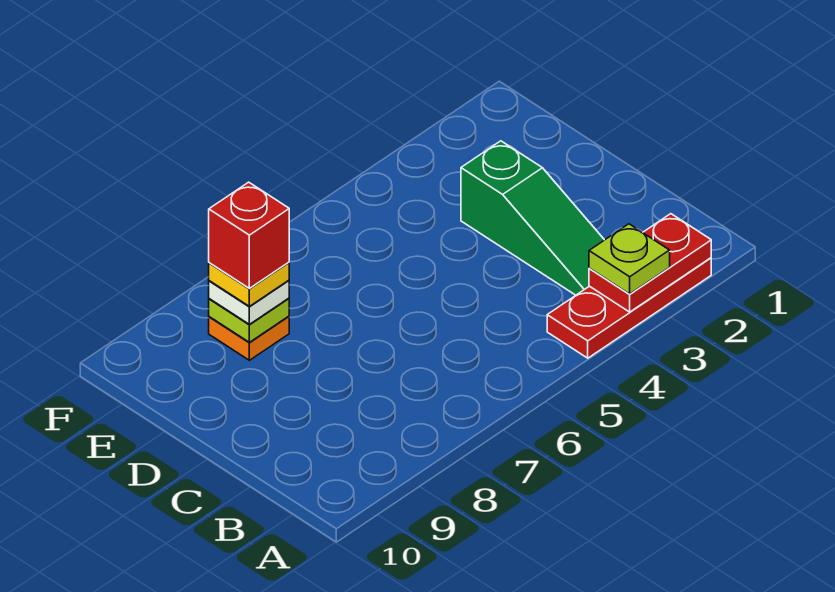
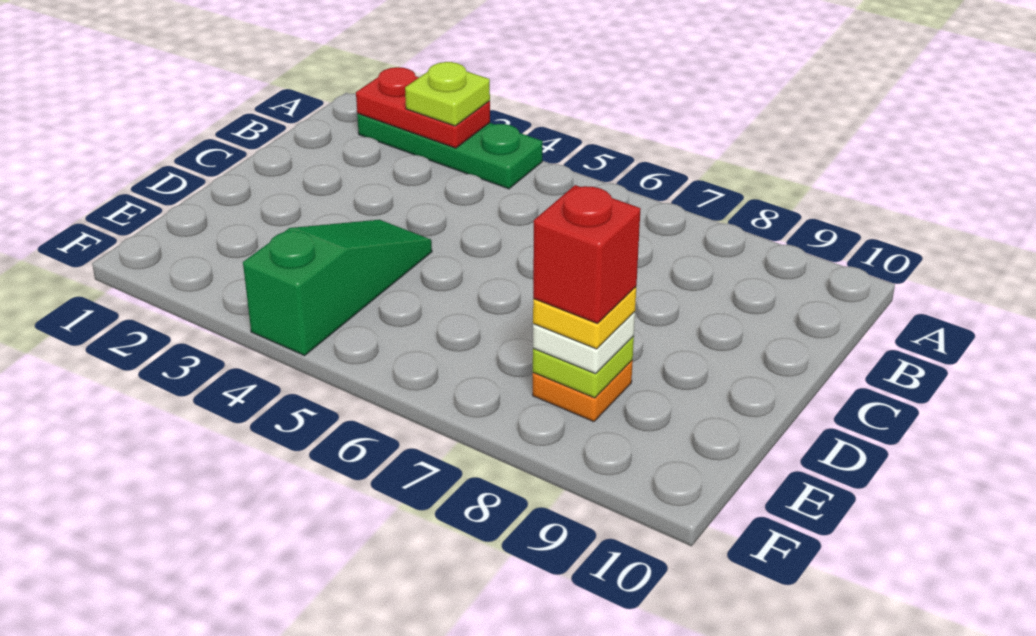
red 1x3 plate [547,258,711,358] -> green 1x3 plate [357,114,543,189]
green 1x3 slope [461,141,604,295] -> green 1x3 slope moved to [243,220,432,355]

